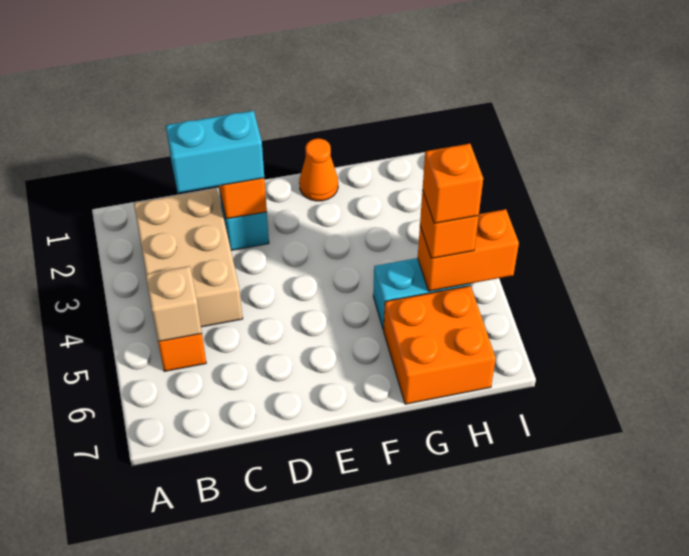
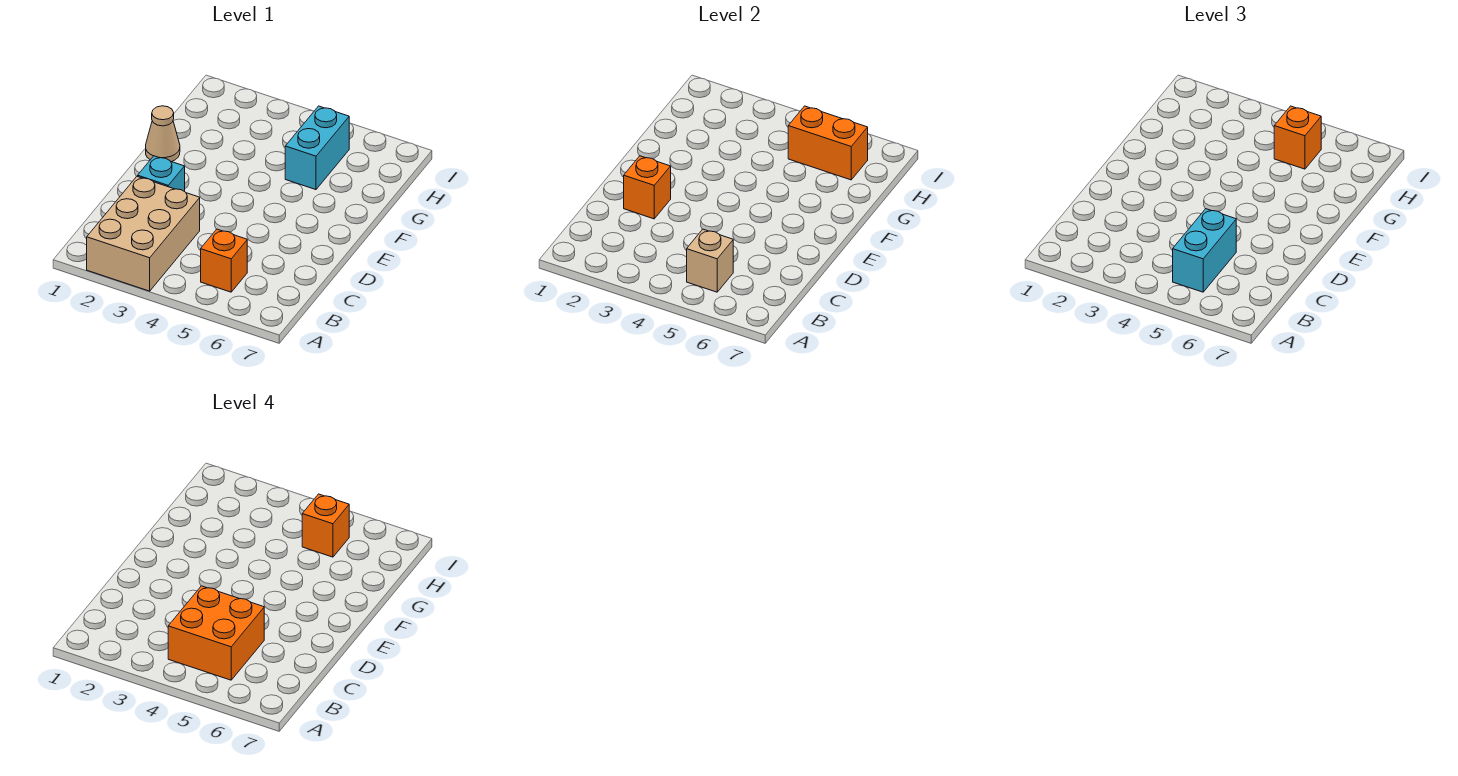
tan 2x3 brick [134,189,243,327] -> tan 2x3 brick turned to [87,176,200,291]
cyan 1x2 brick [166,111,264,193] -> cyan 1x2 brick moved to [1173,209,1236,292]
orange 1x1 cone [299,139,338,201] -> tan 1x1 cone [146,106,180,162]
orange 2x2 brick [384,286,496,404] -> orange 2x2 brick moved to [168,586,264,680]
orange 1x2 brick [418,209,519,291] -> orange 1x2 brick turned to [788,106,868,180]

